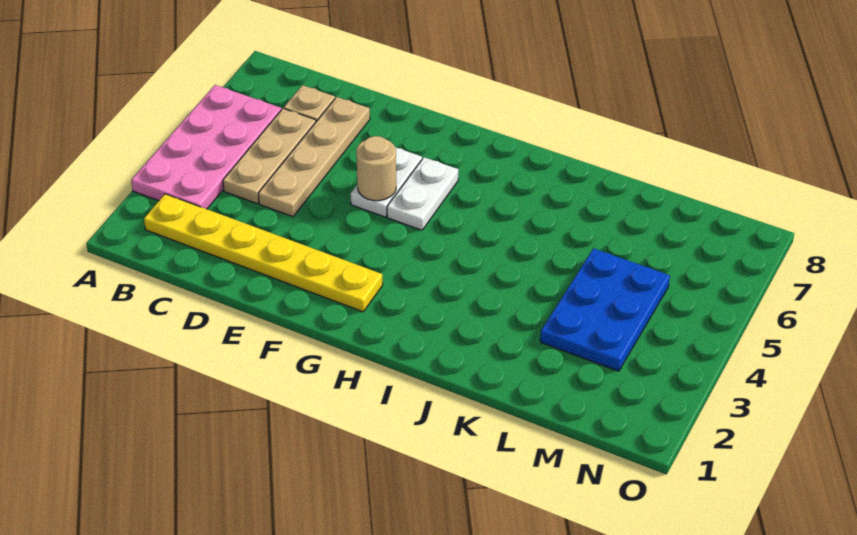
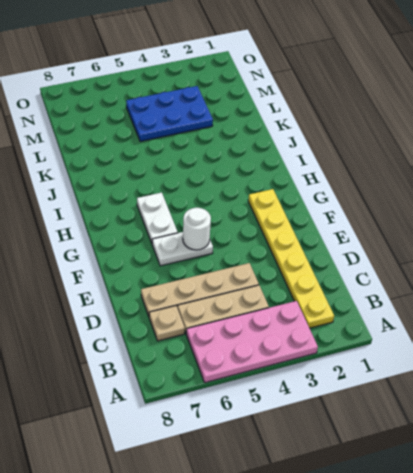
tan 1x1 round brick [356,136,396,201] -> white 1x1 round brick [183,208,211,250]
white 1x2 plate [387,157,458,230] -> white 1x2 plate turned to [137,192,178,243]

